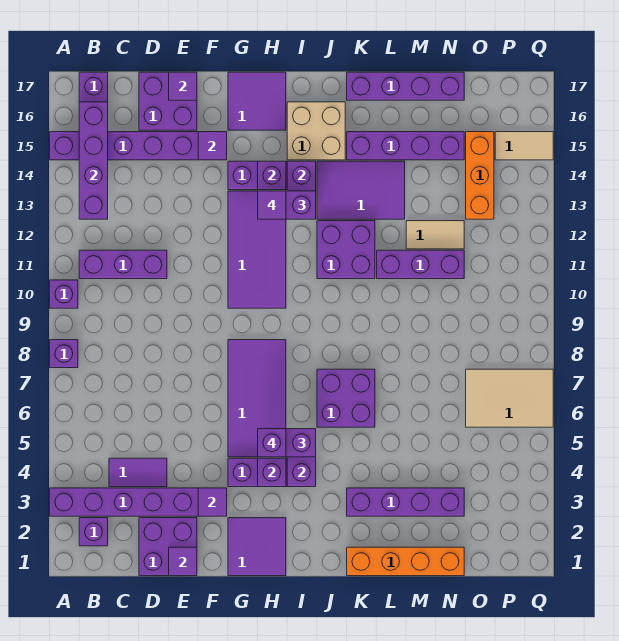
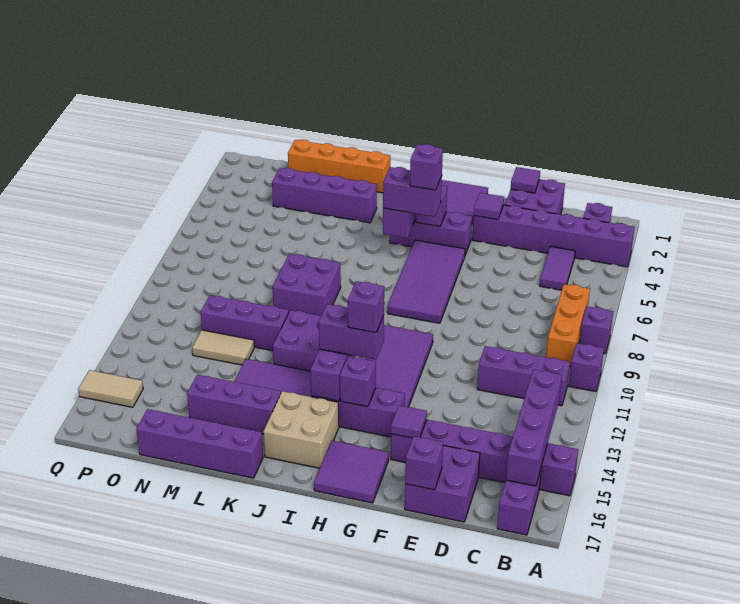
purple 1x2 tile [109,458,167,487] -> purple 1x2 tile turned to [540,247,575,290]
purple 1x1 tile [169,72,197,100] -> purple 1x1 brick [405,436,443,490]
purple 1x1 tile [258,191,286,219] -> purple 1x1 brick [348,281,384,333]
purple 2x2 brick [317,369,375,427] -> purple 2x2 brick moved to [273,254,341,316]
purple 1x4 brick [347,132,464,160] -> purple 1x3 brick [187,375,281,434]
tan 2x3 tile [466,369,553,427] -> none
orange 1x3 brick [466,132,494,219] -> orange 1x3 brick moved to [546,284,590,367]

